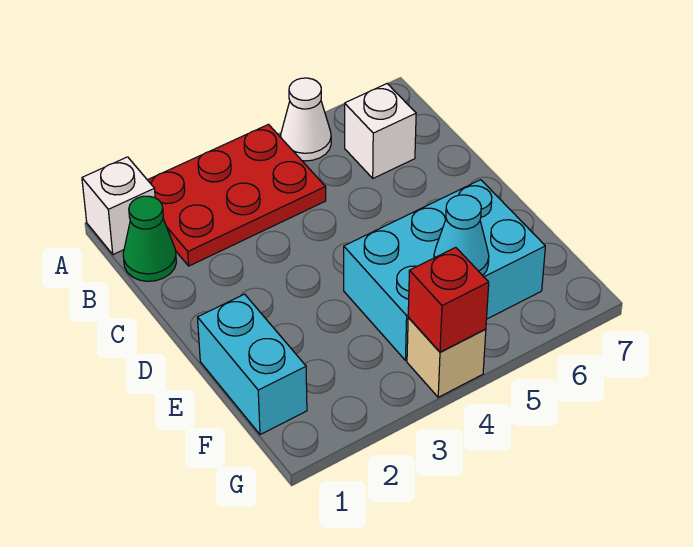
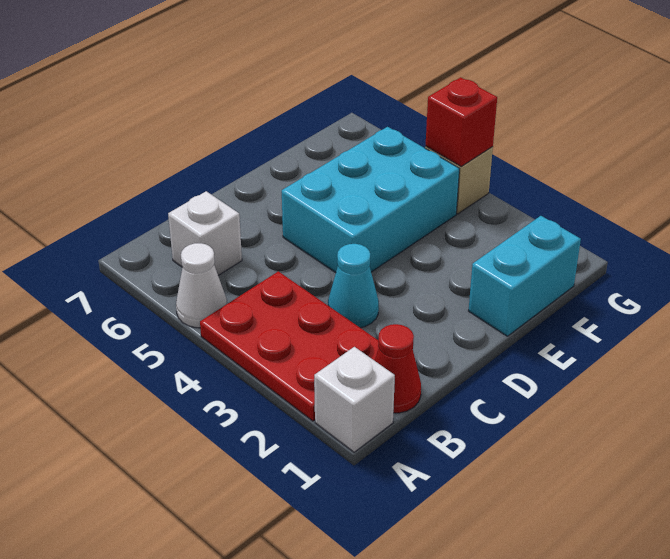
green 1x1 cone [123,196,176,281] -> red 1x1 cone [375,324,421,413]
cyan 2x3 brick [344,180,545,360] -> cyan 2x3 brick turned to [282,127,459,273]
cyan 1x1 cone [434,195,489,275] -> cyan 1x1 cone moved to [328,244,379,328]

